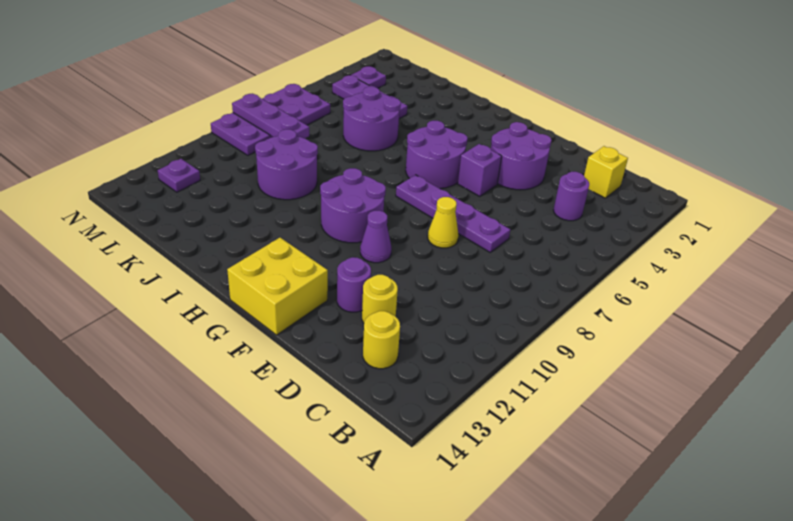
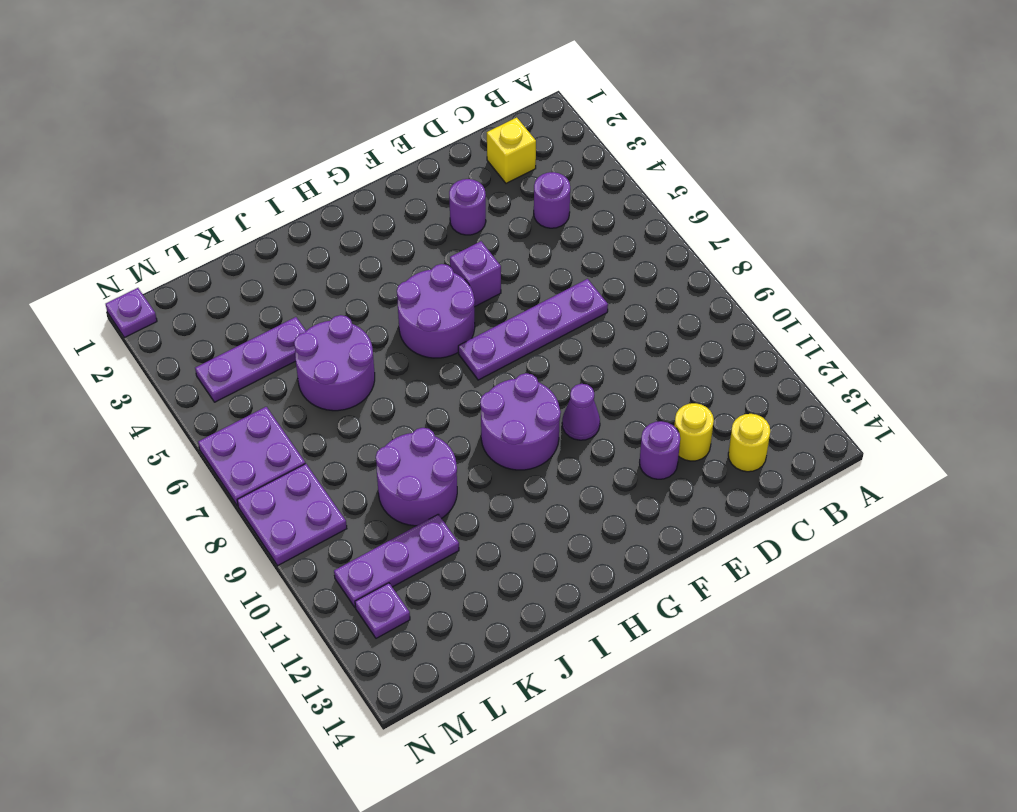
purple 2x2 round brick [491,122,552,190] -> purple 1x1 round brick [449,179,486,235]
yellow 1x1 cone [428,197,459,248] -> none
yellow 2x2 brick [227,238,328,335] -> none
purple 1x3 plate [232,93,309,138] -> purple 1x3 plate moved to [334,515,459,607]
purple 1x1 plate [352,66,386,88] -> purple 1x1 plate moved to [106,288,157,338]

